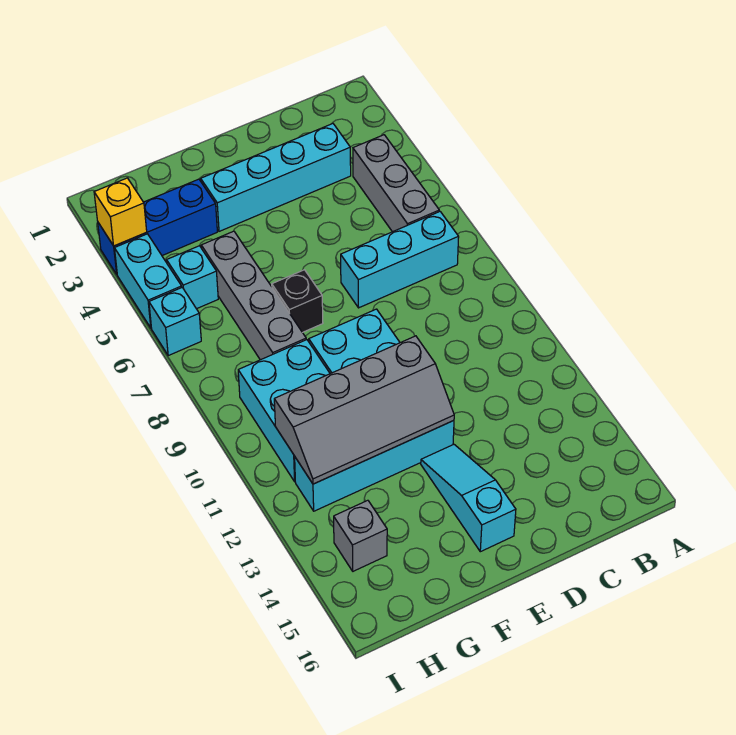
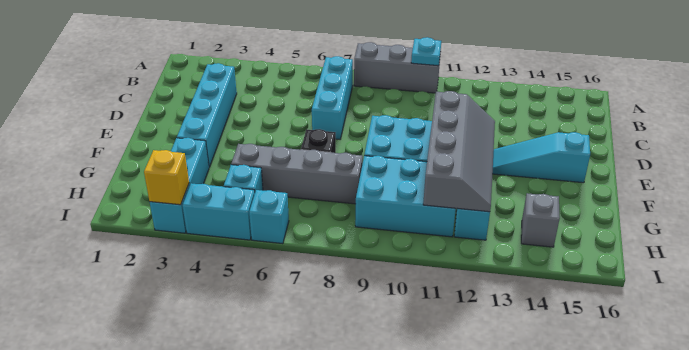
none -> cyan 1x1 plate [411,37,441,66]
grey 1x3 brick [353,135,439,232] -> grey 1x3 brick moved to [354,42,440,93]
blue 1x3 brick [98,179,217,274] -> cyan 1x3 brick [150,138,209,233]

